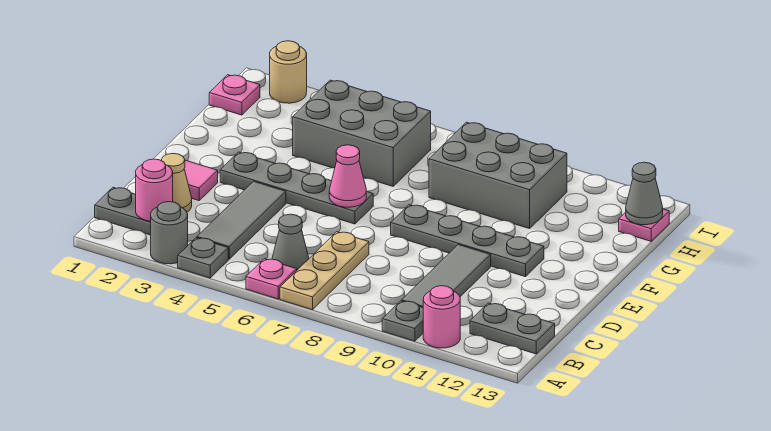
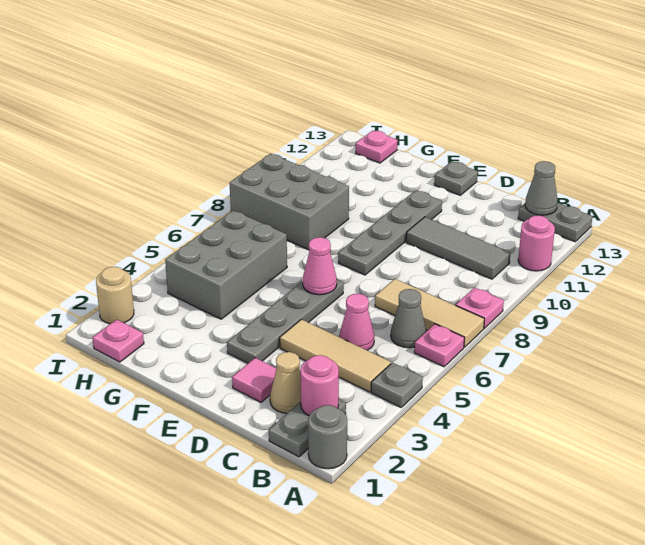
grey 1x1 round brick [151,202,188,264] -> grey 1x1 round brick moved to [308,405,347,469]
tan 1x3 plate [280,232,369,310] -> tan 1x3 tile [375,279,484,347]
none -> pink 1x1 plate [456,287,504,328]
grey 1x1 plate [382,301,423,341] -> grey 1x1 plate moved to [434,161,478,195]
grey 1x3 tile [197,181,286,259] -> tan 1x3 tile [280,319,391,392]
grey 1x2 plate [470,303,555,354] -> grey 1x2 plate turned to [518,203,593,242]
none -> pink 1x1 cone [339,294,374,350]
grey 2x3 brick [429,122,567,229] -> grey 2x3 brick turned to [230,154,349,250]
grey 1x1 cone [626,162,663,225] -> grey 1x1 cone moved to [525,161,558,215]

